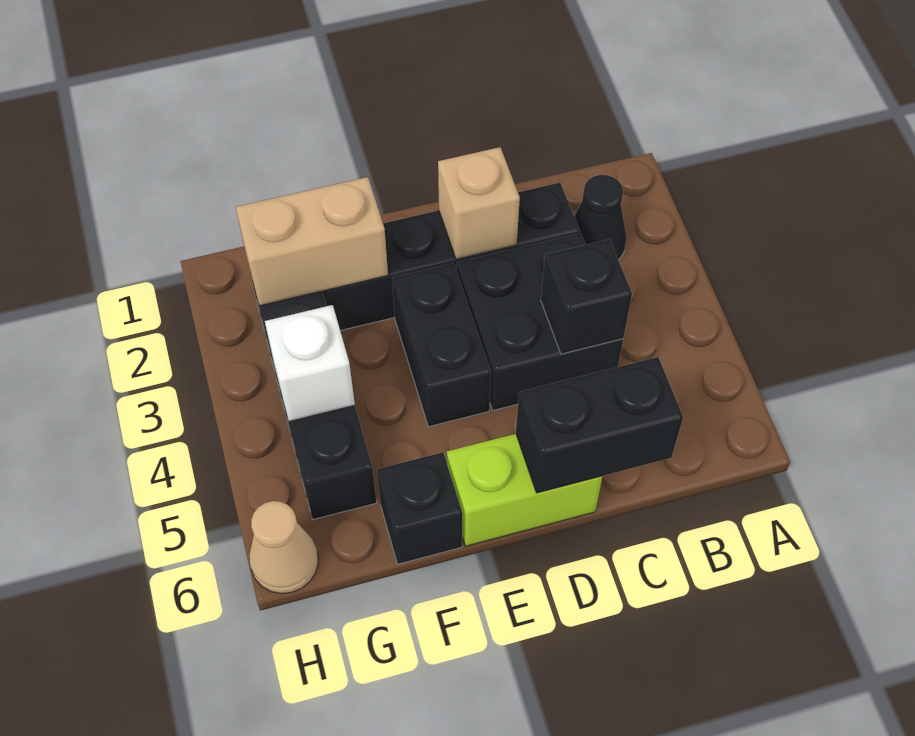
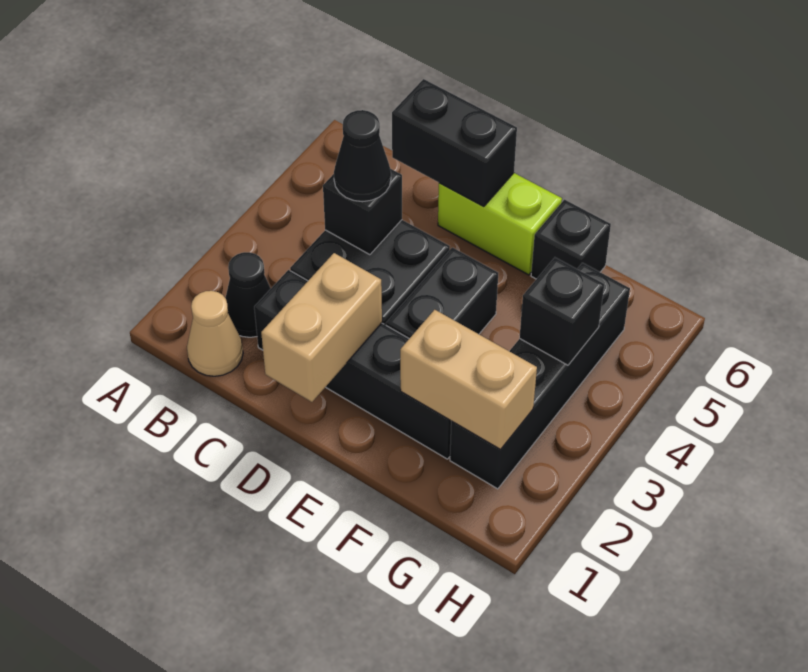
none -> black 1x1 cone [334,110,391,202]
tan 1x1 brick [438,147,520,259] -> tan 1x2 brick [261,253,382,402]
white 1x1 brick [265,305,355,421] -> black 1x1 brick [520,258,604,365]
tan 1x1 cone [249,501,318,594] -> tan 1x1 cone moved to [187,291,243,376]

